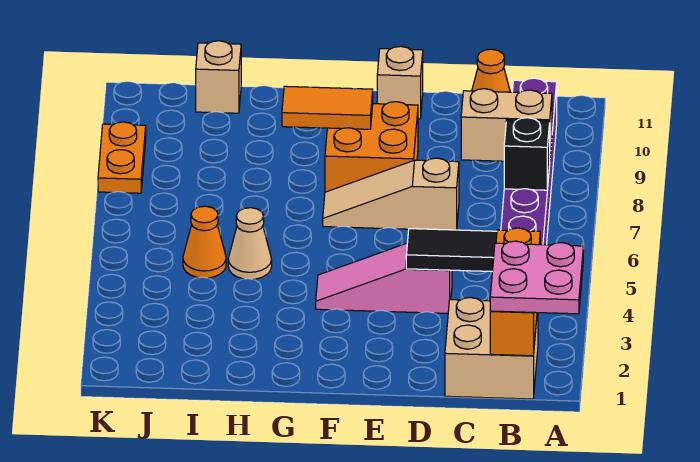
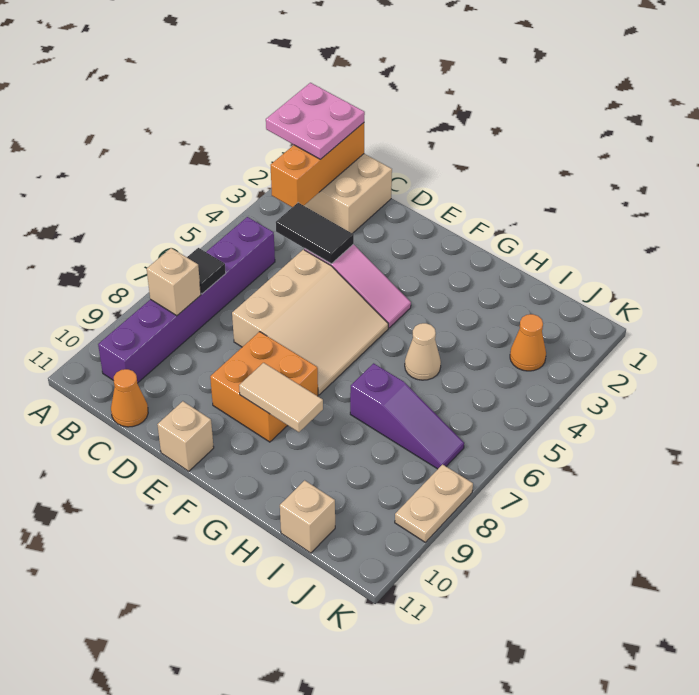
black 1x1 brick [504,118,550,190] -> black 1x1 tile [187,248,226,294]
tan 1x2 brick [461,89,552,161] -> tan 1x1 brick [147,248,201,316]
tan 1x3 slope [323,158,459,230] -> tan 3x3 slope [232,250,388,395]
orange 1x2 tile [282,86,373,129] -> tan 1x2 tile [239,363,323,432]
none -> purple 1x3 slope [350,363,464,469]
orange 1x1 cone [183,206,226,278] -> orange 1x1 cone moved to [510,314,546,371]
orange 1x2 plate [98,122,146,193] -> tan 1x2 plate [395,464,473,542]

